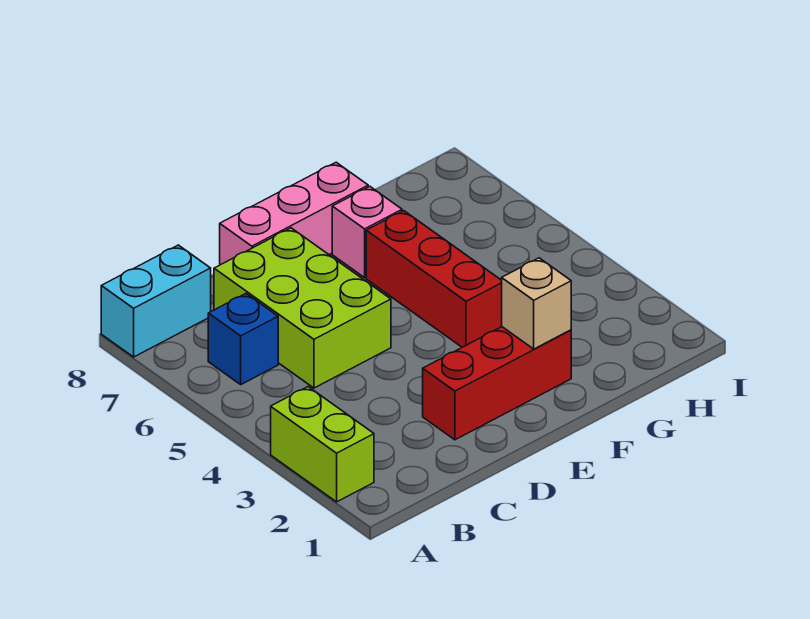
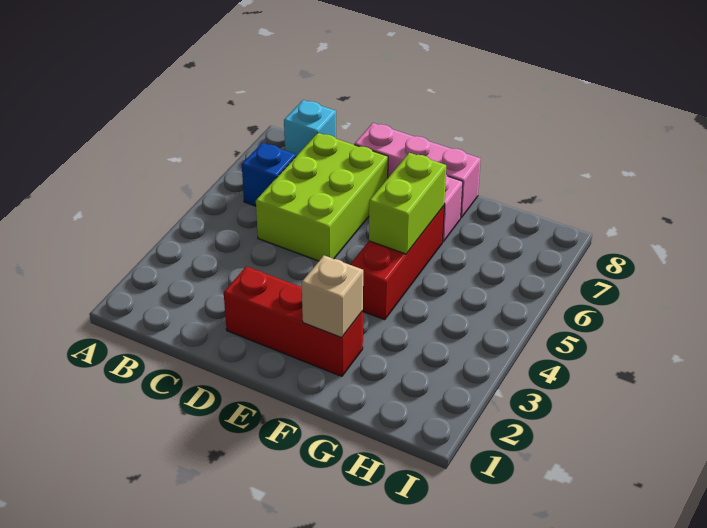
lime 1x2 brick [271,387,374,502] -> lime 1x2 brick moved to [369,153,446,254]
cyan 1x2 brick [101,245,211,357] -> cyan 1x1 brick [284,100,336,156]

